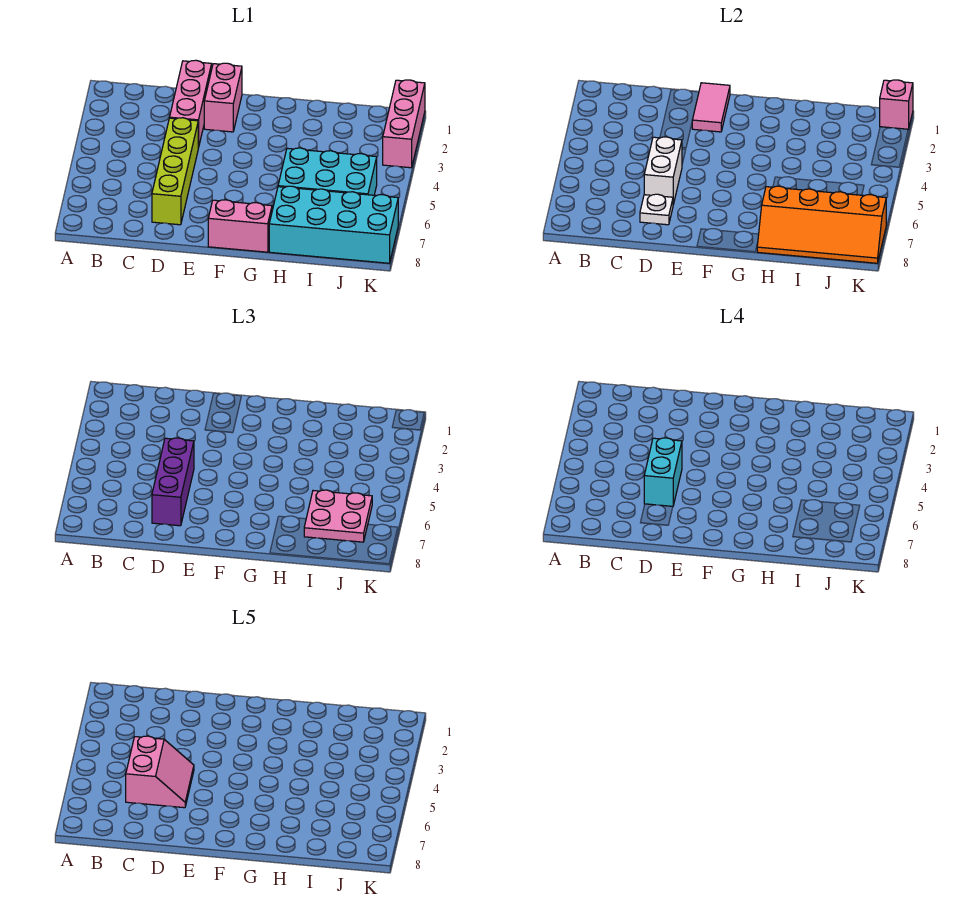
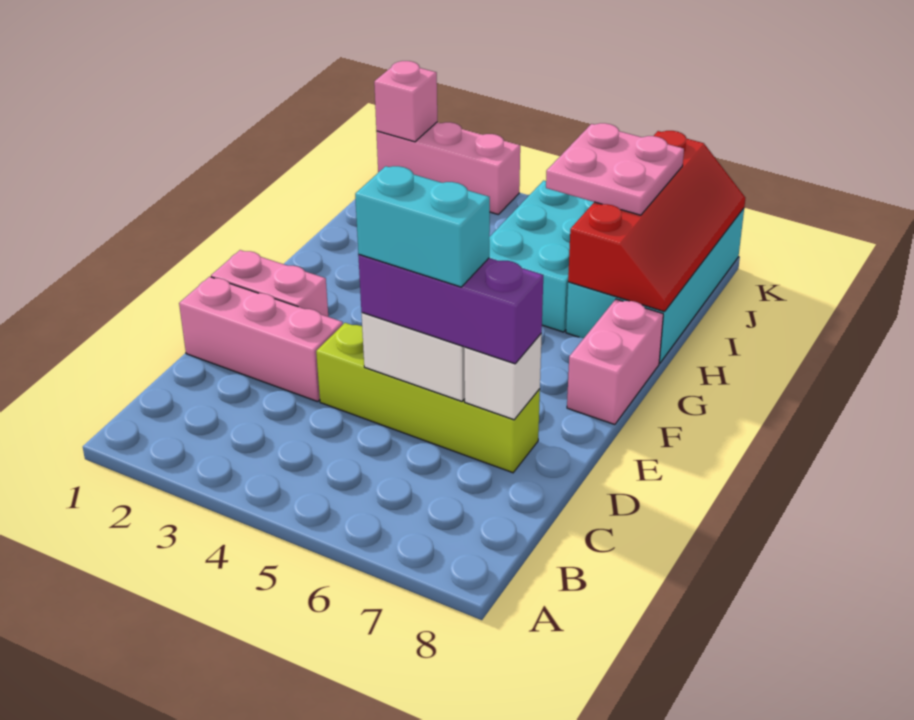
pink 2x2 slope [126,736,194,808] -> none
white 1x1 plate [640,194,673,225] -> white 1x1 brick [464,334,542,420]
pink 1x2 tile [692,83,730,132] -> none
orange 2x4 slope [757,186,886,263] -> red 2x4 slope [568,131,745,312]

